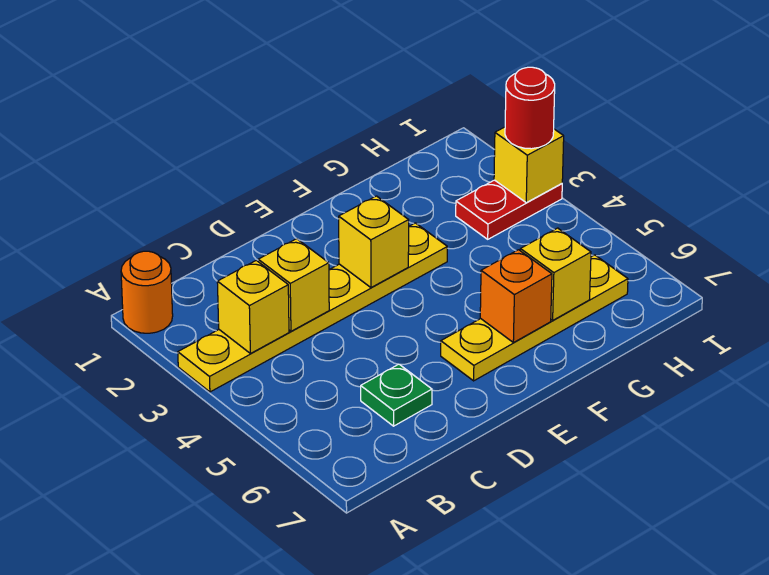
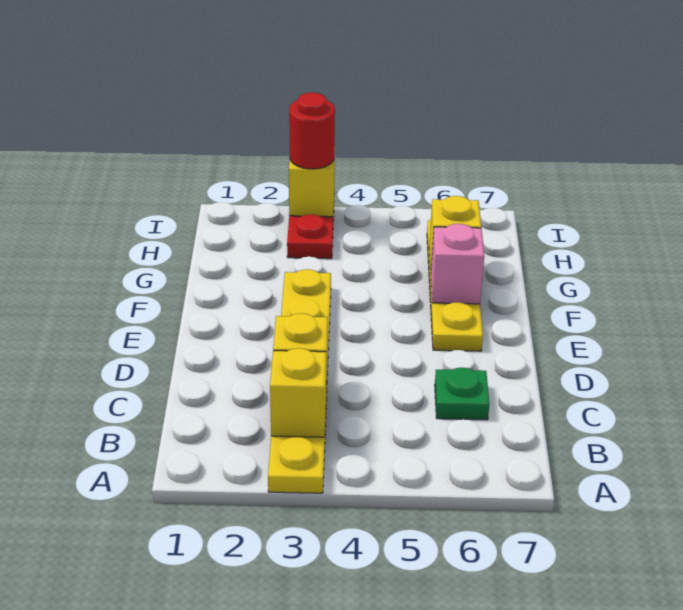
orange 1x1 round brick [121,251,173,333] -> none
yellow 1x1 brick [339,196,409,288] -> none
orange 1x1 brick [480,250,552,343] -> pink 1x1 brick [431,224,484,304]

